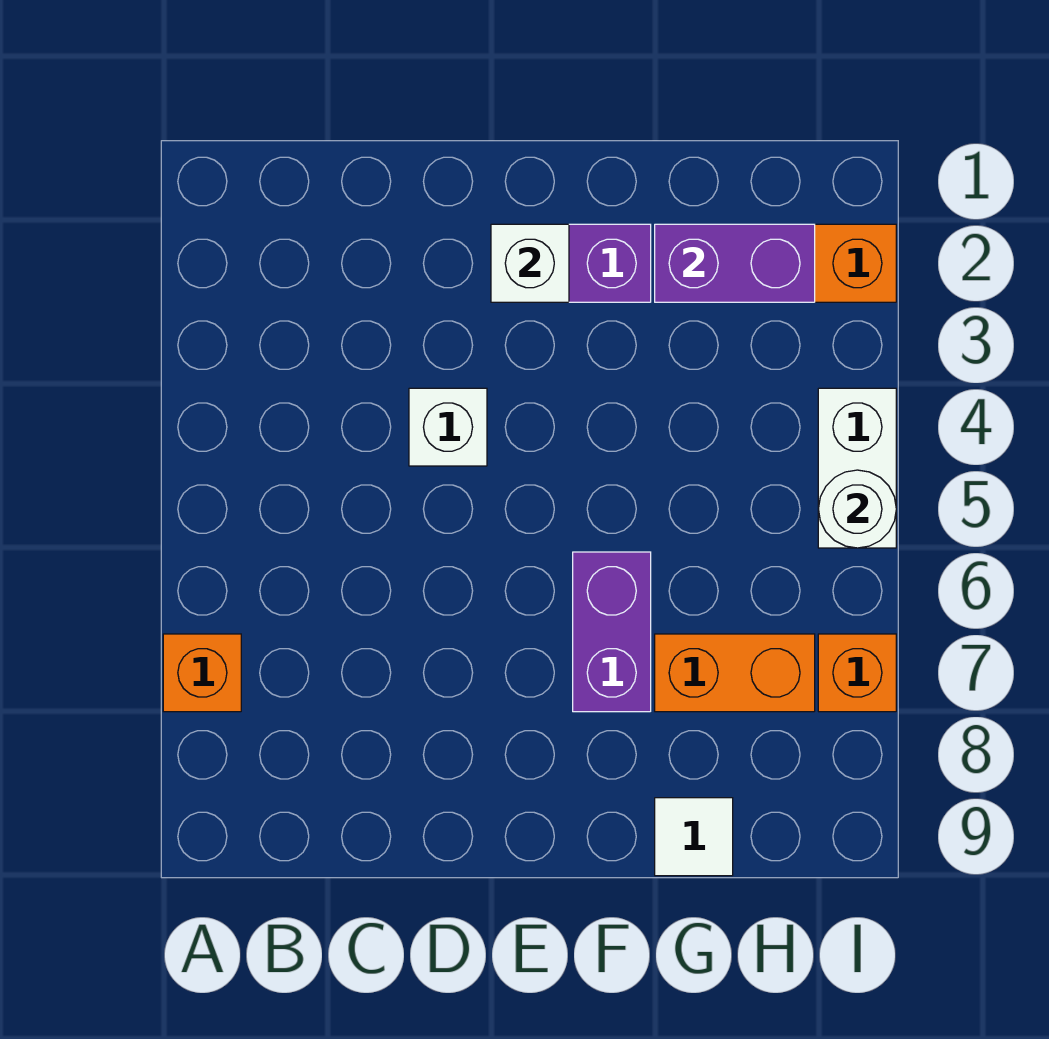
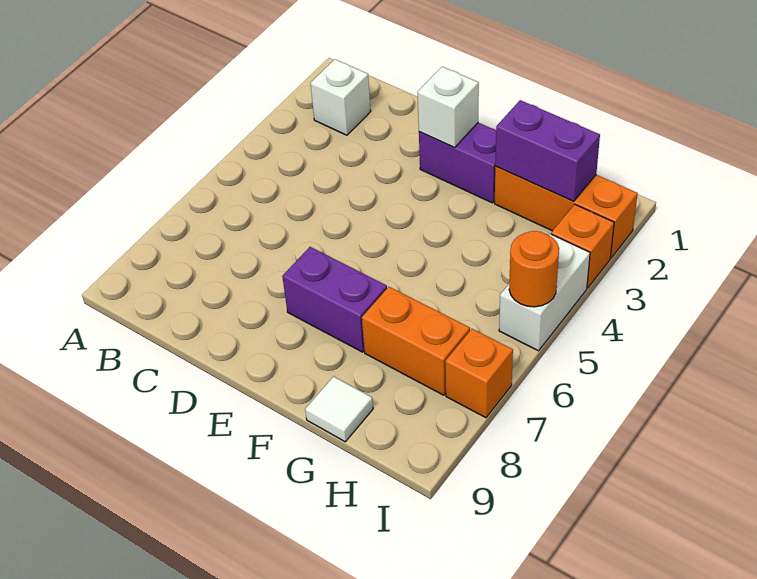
orange 1x1 brick [163,634,241,712] -> orange 1x1 brick moved to [551,204,614,288]
white 1x1 brick [409,388,487,466] -> white 1x1 brick moved to [310,59,371,135]
purple 1x2 brick [573,552,651,712] -> purple 1x2 brick turned to [282,247,387,352]
white 1x1 round brick [818,470,896,548] -> orange 1x1 round brick [509,231,559,307]

